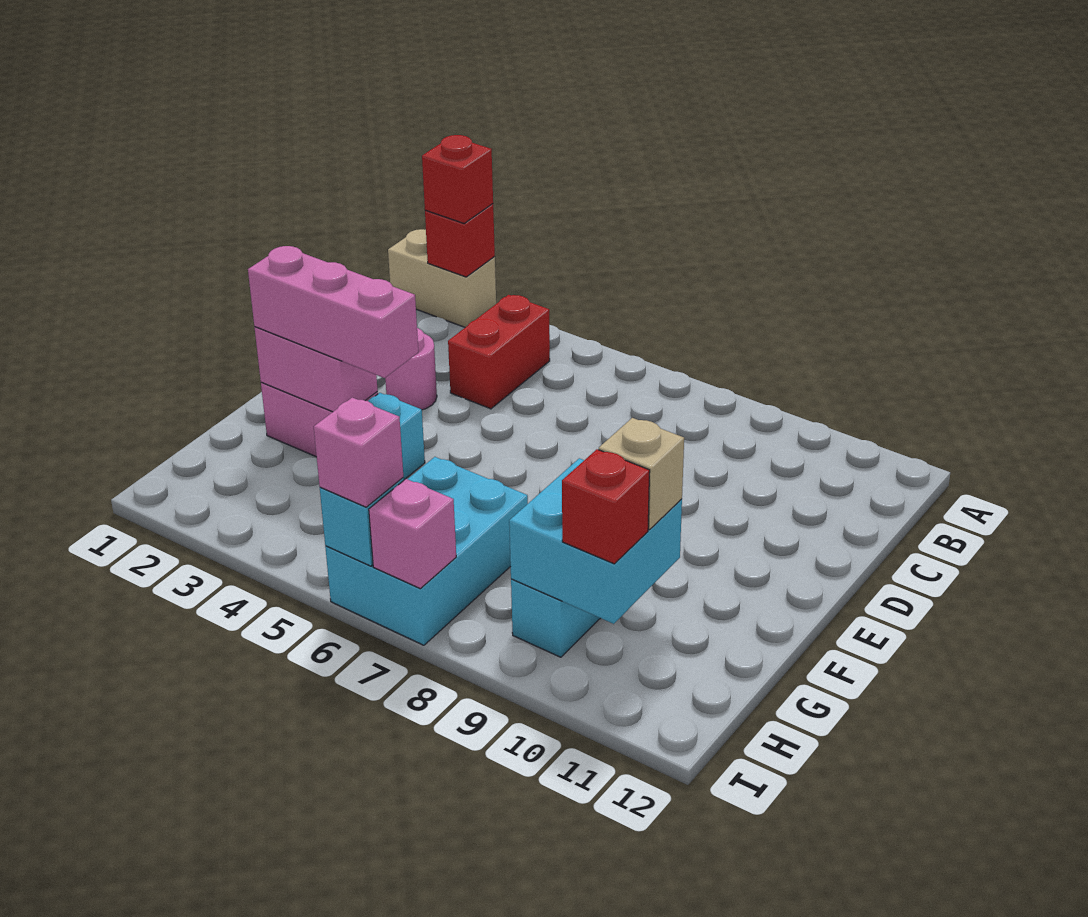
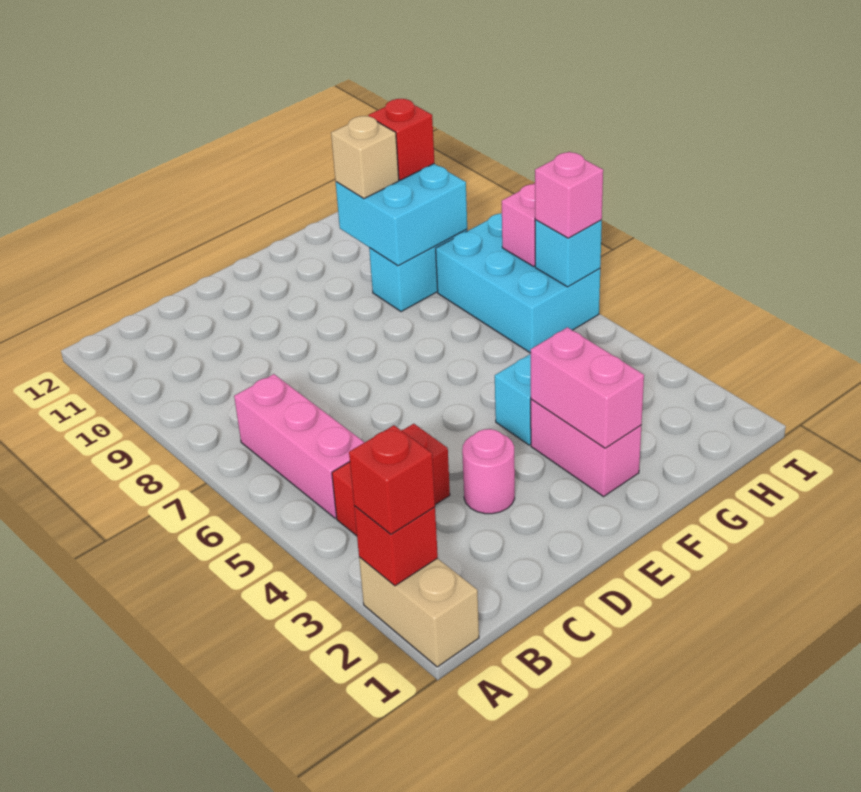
pink 1x3 brick [248,246,418,378] -> pink 1x3 brick moved to [234,374,364,518]
cyan 2x3 brick [325,457,528,645] -> cyan 2x3 brick turned to [436,213,600,353]

